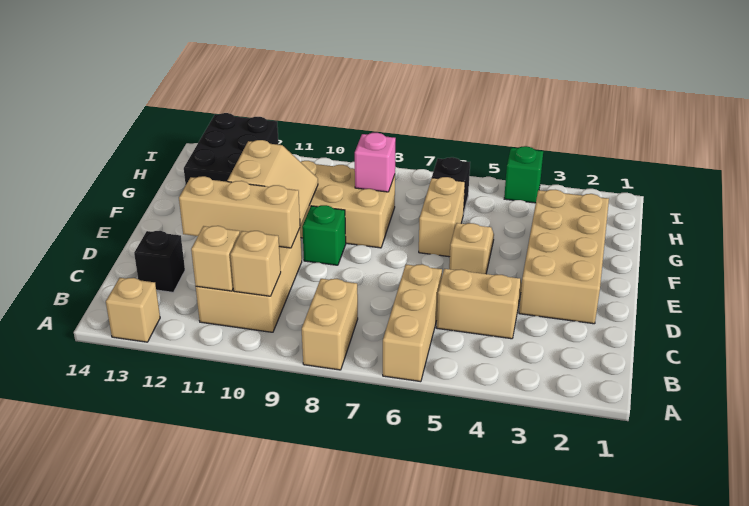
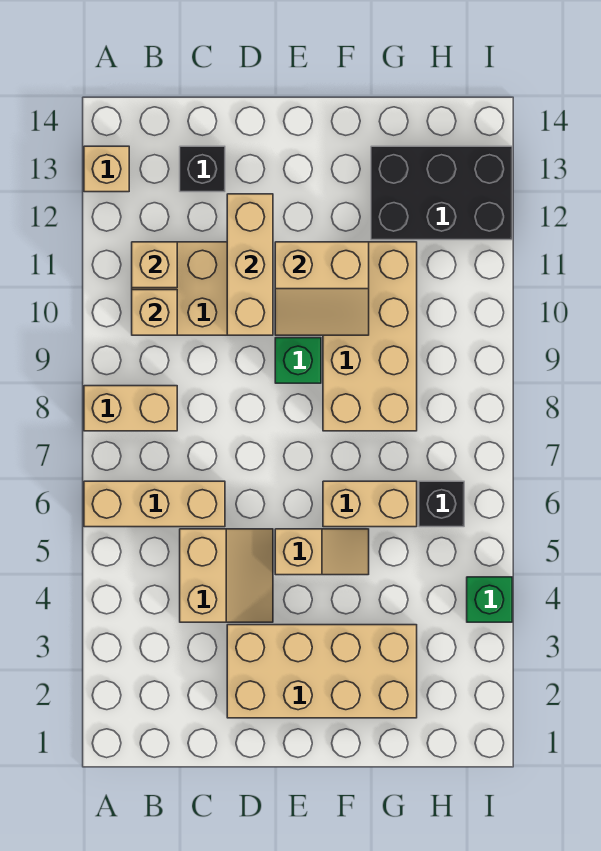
pink 1x1 brick [355,133,396,192] -> none

